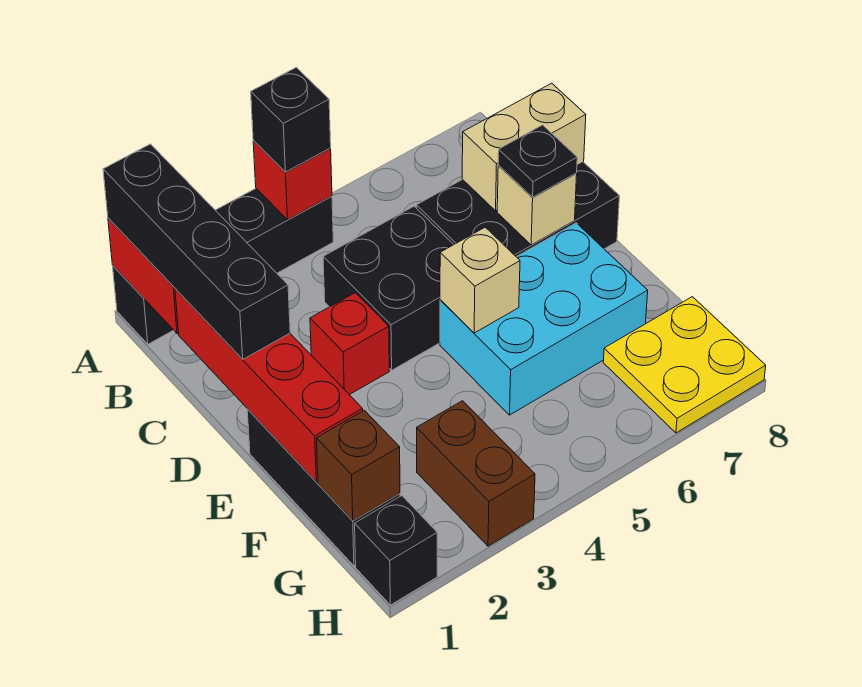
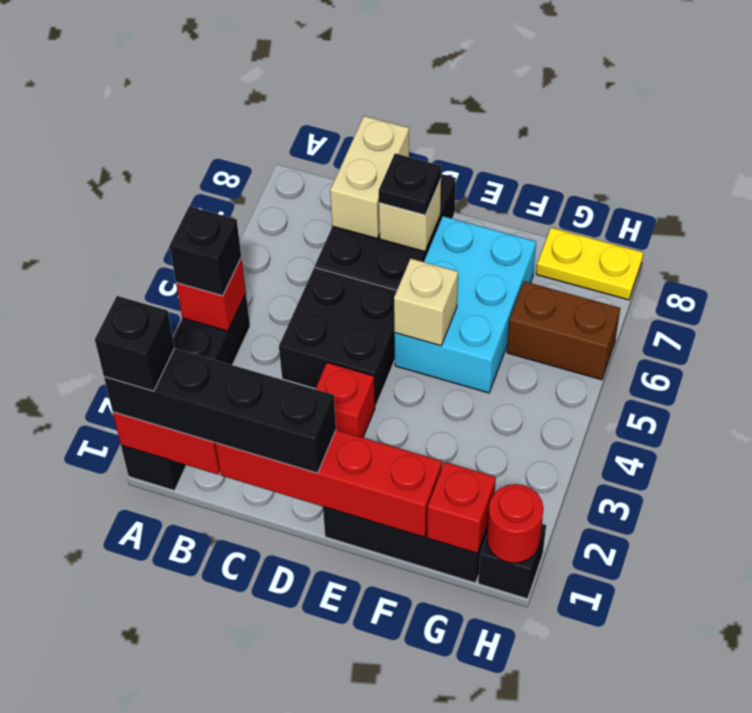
none -> black 1x1 brick [95,296,175,391]
brown 1x1 brick [316,410,400,521] -> red 1x1 brick [427,462,496,553]
brown 1x2 brick [417,401,535,546] -> brown 1x2 brick moved to [507,281,620,380]
yellow 2x2 plate [603,297,766,433] -> yellow 1x2 plate [536,228,643,300]
none -> red 1x1 round brick [487,484,544,563]

